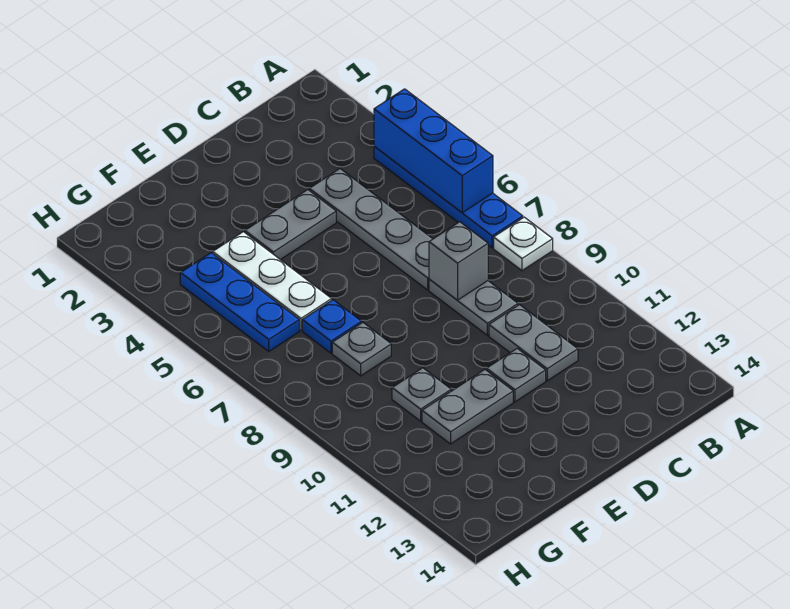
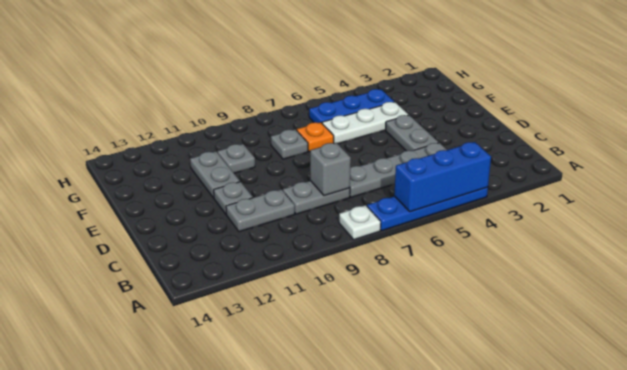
blue 1x1 plate [302,300,362,353] -> orange 1x1 plate [297,122,334,152]

